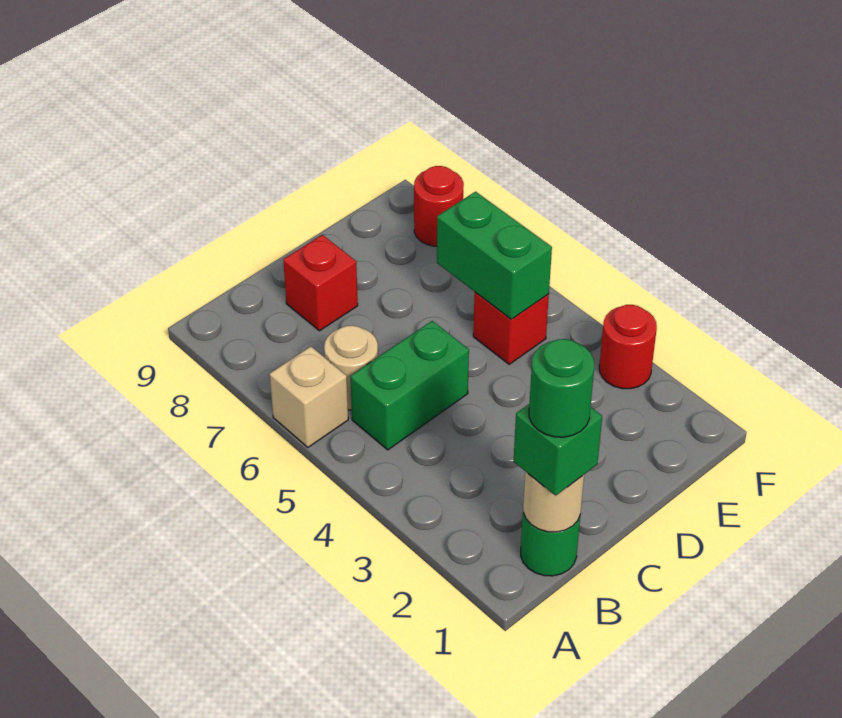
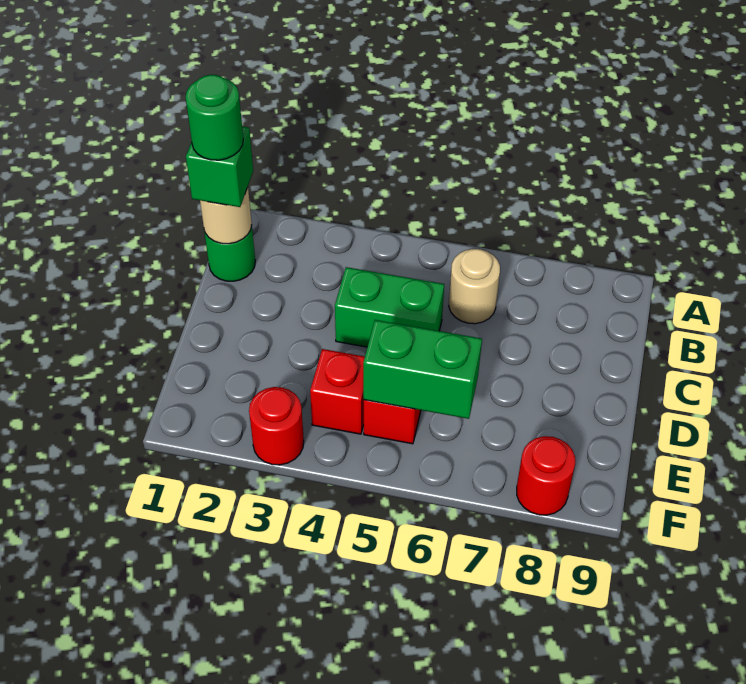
tan 1x1 brick [270,346,348,447] -> none
green 1x2 brick [350,321,469,450] -> green 1x2 brick turned to [335,267,444,347]
red 1x1 brick [283,235,358,331] -> red 1x1 brick moved to [310,349,365,434]

